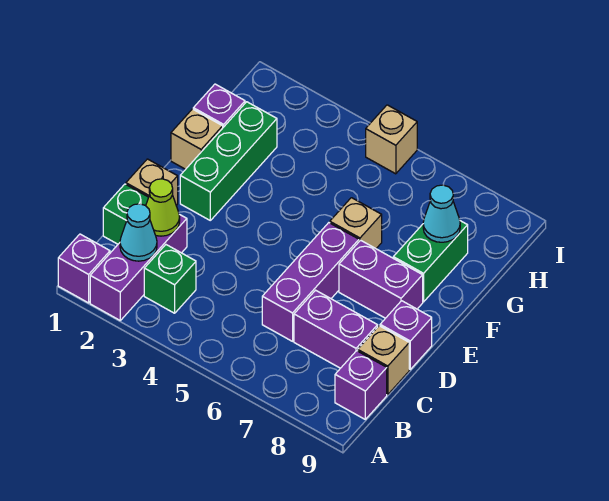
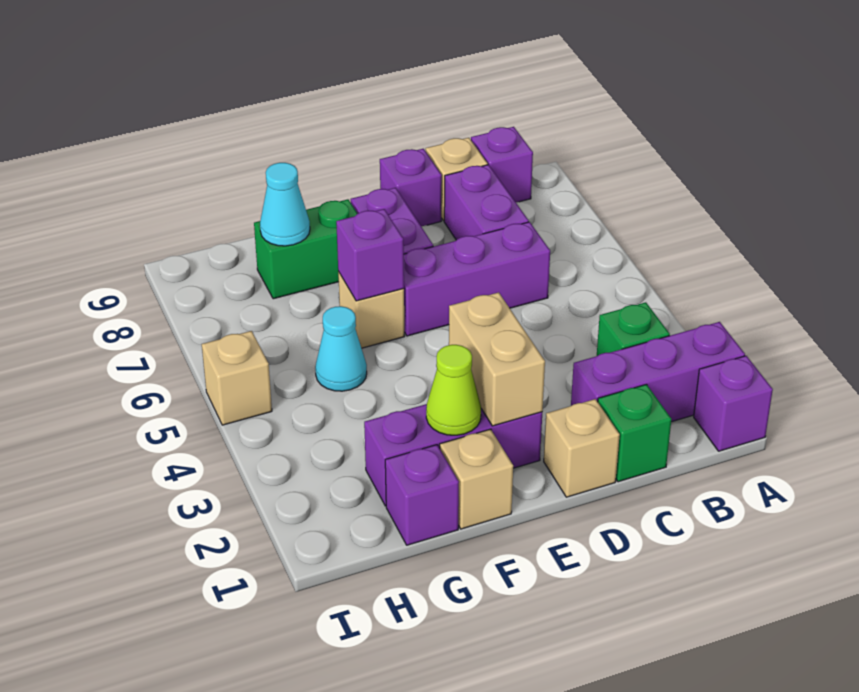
cyan 1x1 cone [120,204,157,261] -> cyan 1x1 cone moved to [315,306,367,391]
lime 1x1 cone [146,179,180,236] -> lime 1x1 cone moved to [426,345,481,435]
green 1x3 brick [180,102,277,220] -> purple 1x3 brick [364,404,542,506]
none -> tan 1x2 brick [449,292,545,426]
none -> purple 1x1 brick [336,209,404,301]

